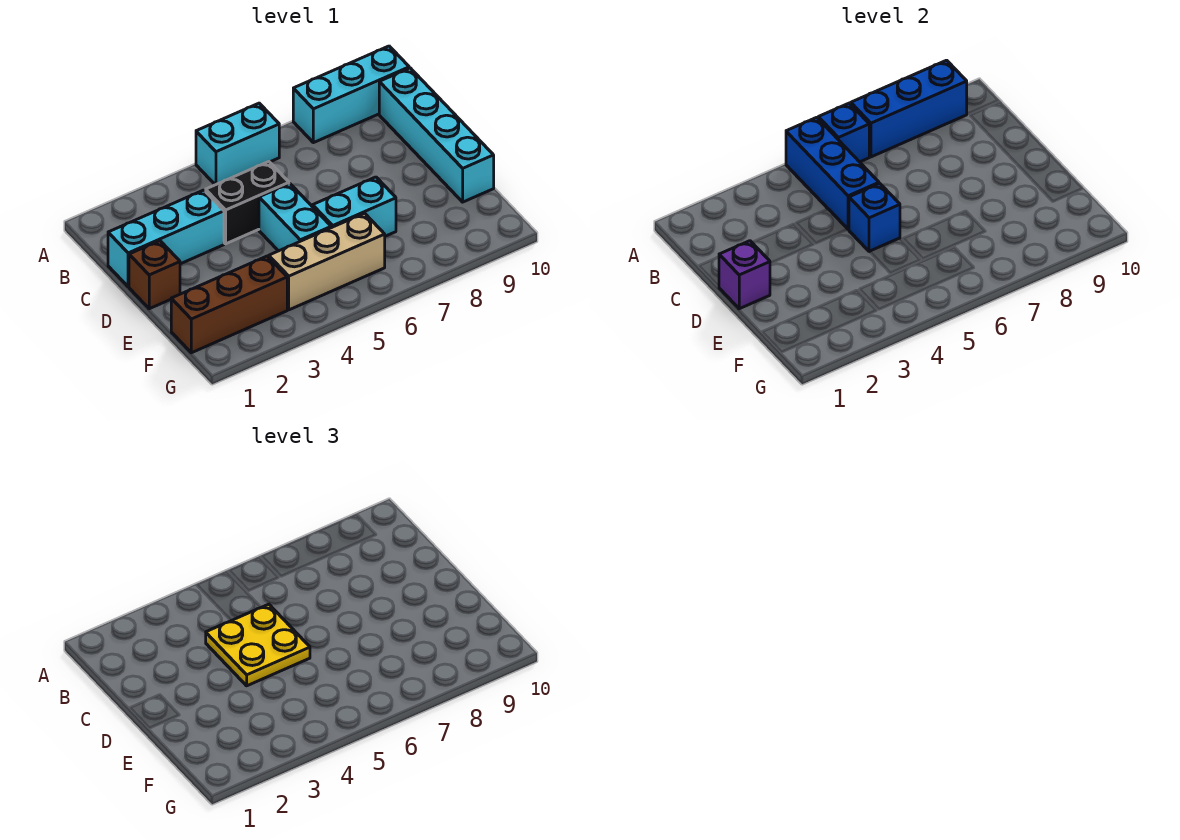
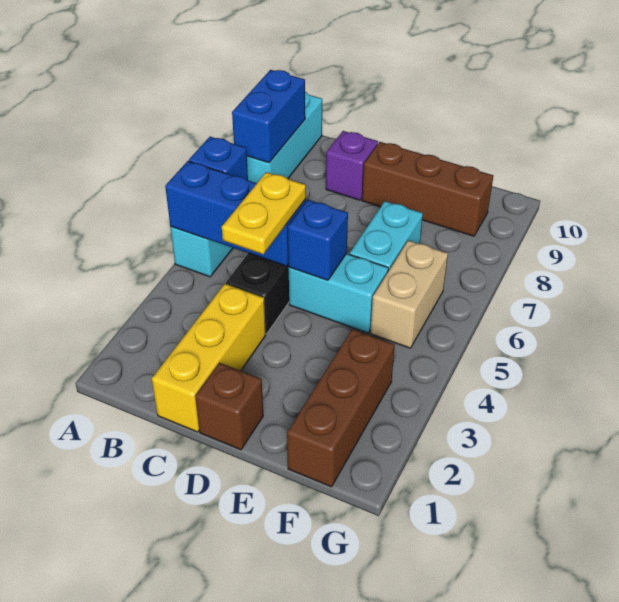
blue 1x3 brick [851,60,967,157] -> blue 1x2 brick [232,70,305,163]
cyan 1x4 brick [379,68,494,202] -> none
cyan 1x3 brick [108,190,224,287] -> yellow 1x3 brick [152,284,266,432]
yellow 2x2 plate [206,604,310,686] -> yellow 1x2 plate [222,172,306,254]
purple 1x1 brick [719,241,770,309] -> purple 1x1 brick moved to [326,131,378,200]
none -> brown 1x3 brick [362,142,493,236]
tan 1x3 brick [269,213,385,310] -> tan 1x2 brick [370,240,448,348]

